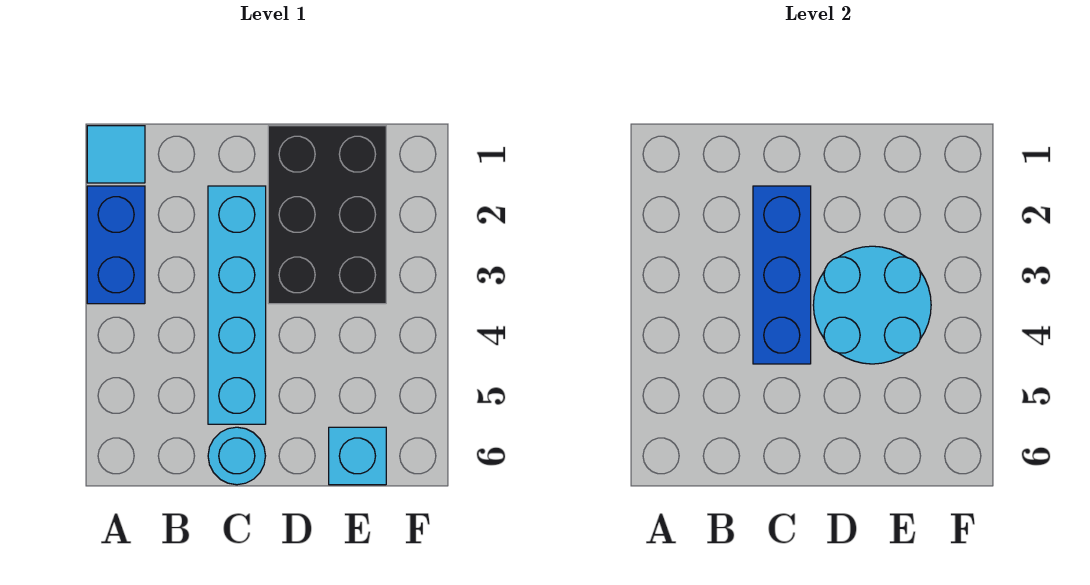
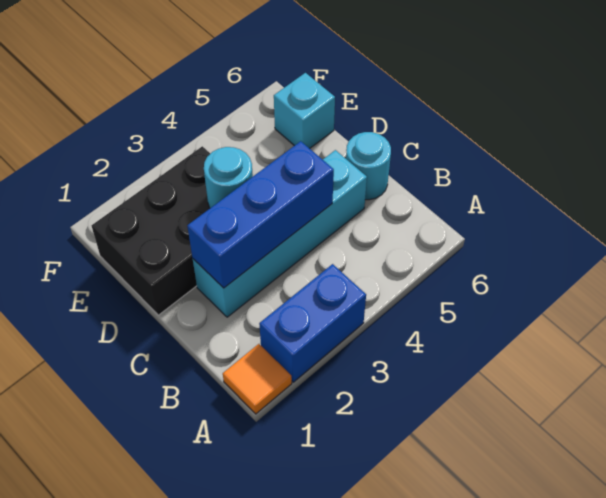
cyan 1x1 tile [87,126,145,183] -> orange 1x1 tile [223,344,292,414]
cyan 2x2 round brick [813,246,931,364] -> cyan 1x1 round brick [204,147,253,208]

